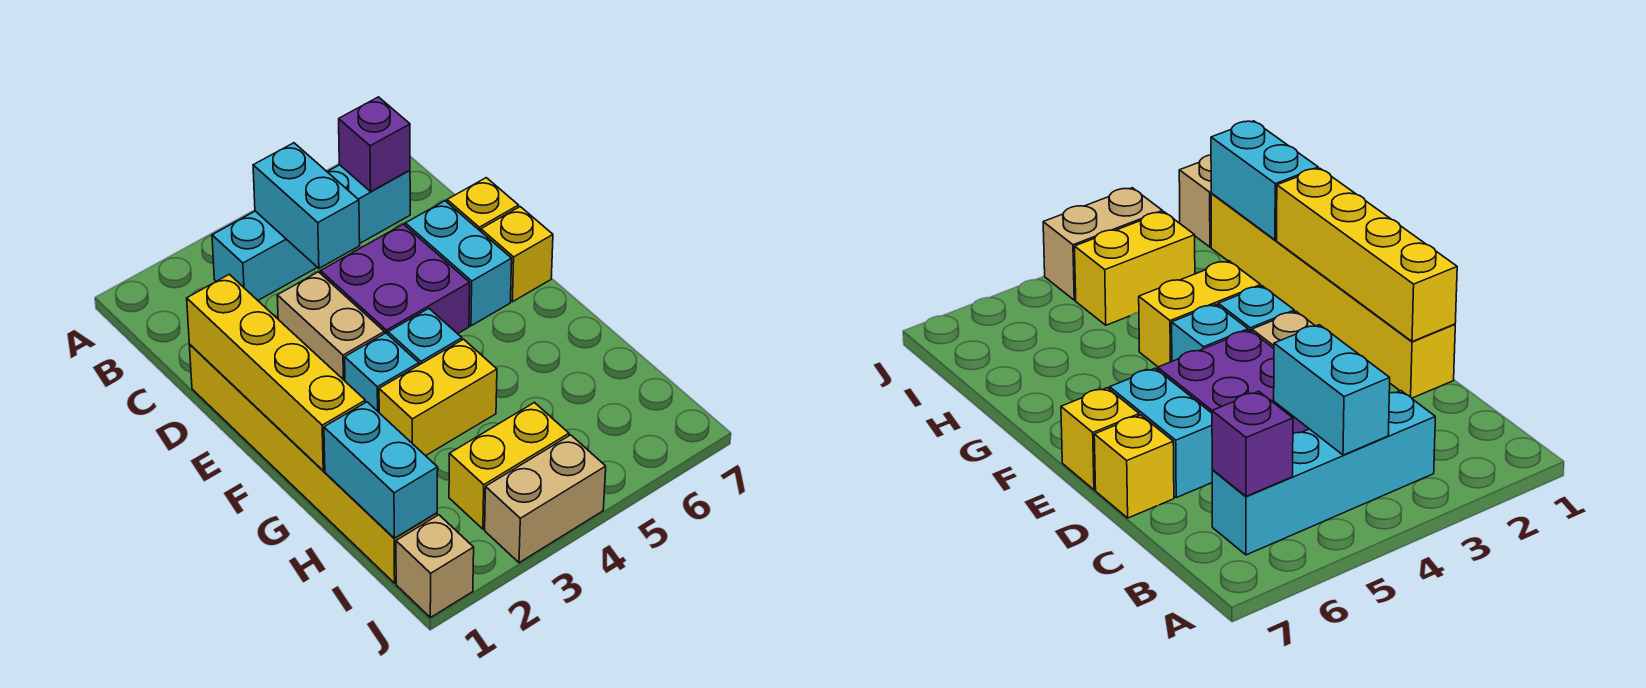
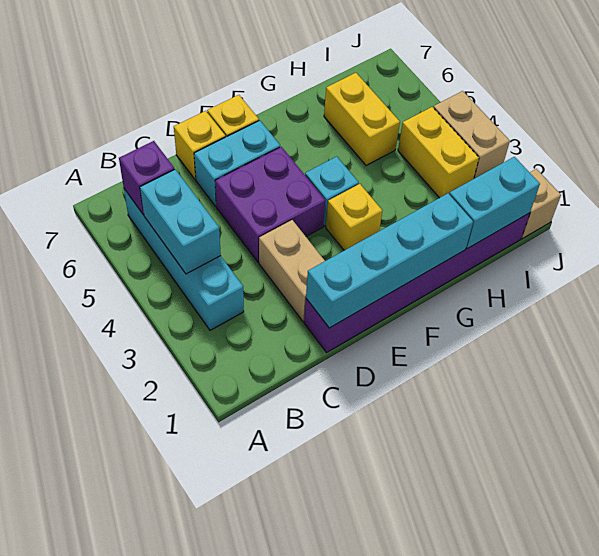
cyan 1x2 brick [253,143,360,268] -> cyan 1x2 brick turned to [140,169,221,274]
yellow 1x6 brick [189,345,437,583] -> purple 1x6 brick [304,213,530,352]
yellow 1x4 brick [187,274,365,471] -> cyan 1x4 brick [306,193,473,328]
tan 1x2 brick [277,272,384,381] -> tan 1x2 brick turned to [259,220,325,322]
cyan 1x1 brick [345,333,419,412] -> yellow 1x1 brick [326,184,382,250]
yellow 1x2 brick [379,339,497,456] -> yellow 1x2 brick moved to [324,73,400,166]

